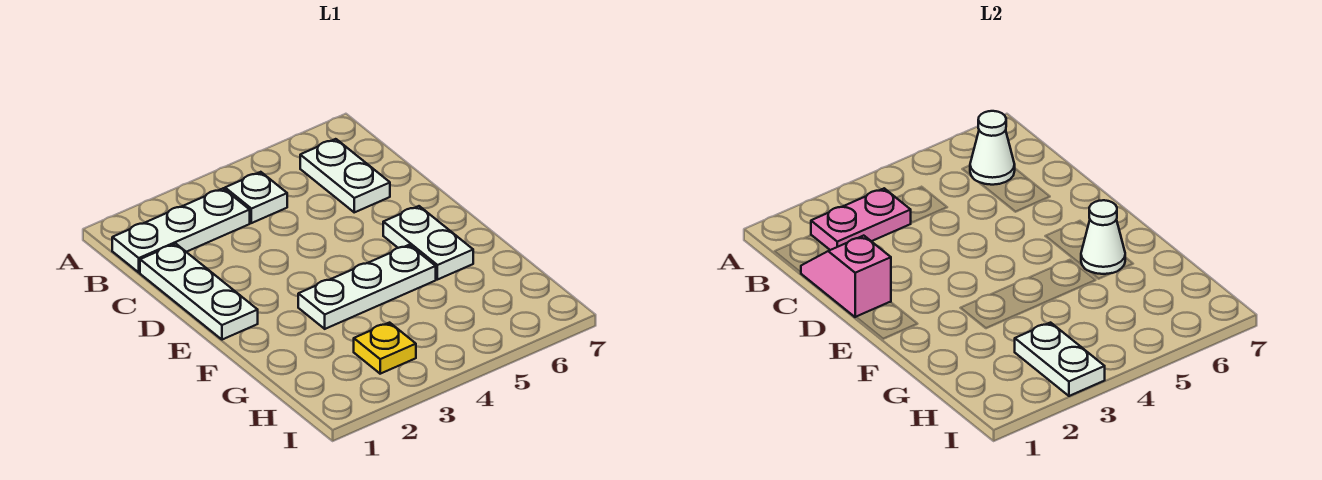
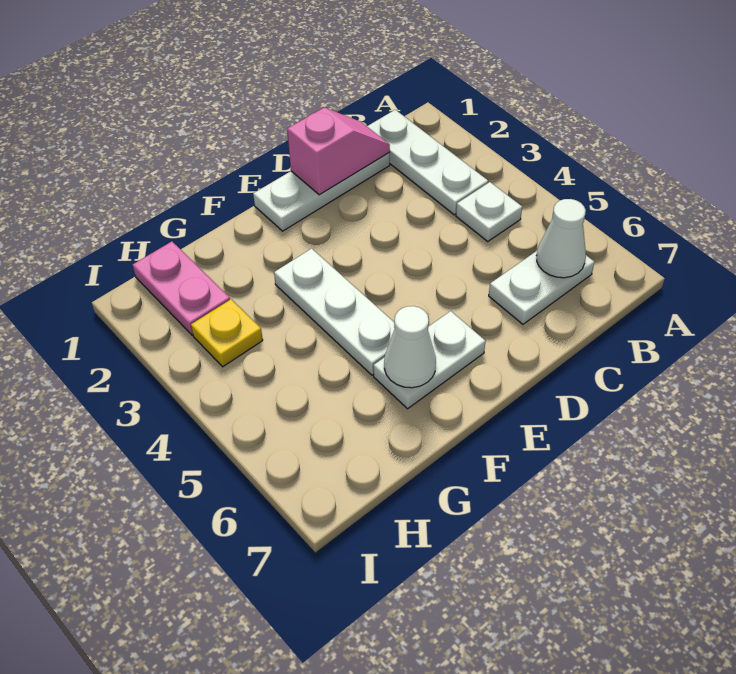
pink 1x2 plate [811,188,911,250] -> pink 1x2 plate moved to [133,241,230,335]
white 1x2 plate [1015,323,1105,396] -> none

